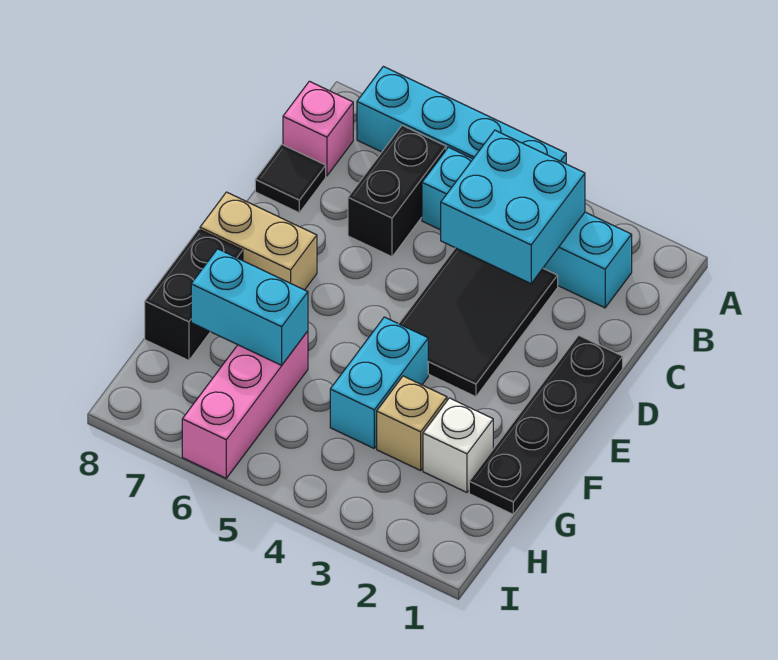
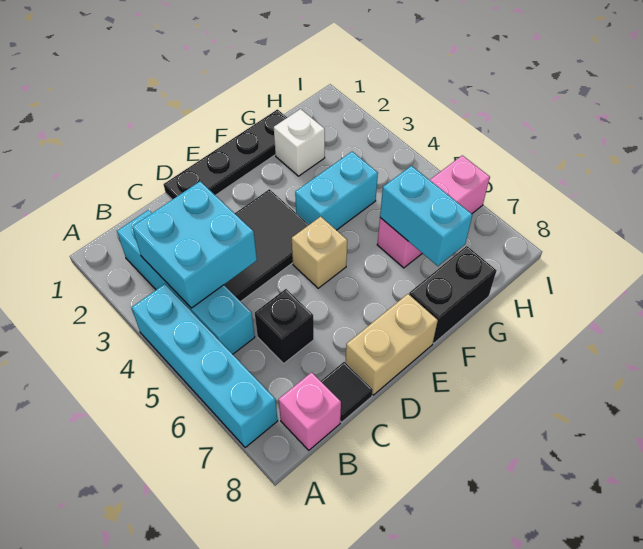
black 1x2 brick [348,125,446,257] -> black 1x1 brick [255,289,314,363]
tan 1x2 brick [200,192,317,290] -> tan 1x2 brick turned to [346,294,438,395]
tan 1x1 brick [377,376,447,470] -> tan 1x1 brick moved to [292,217,347,288]

